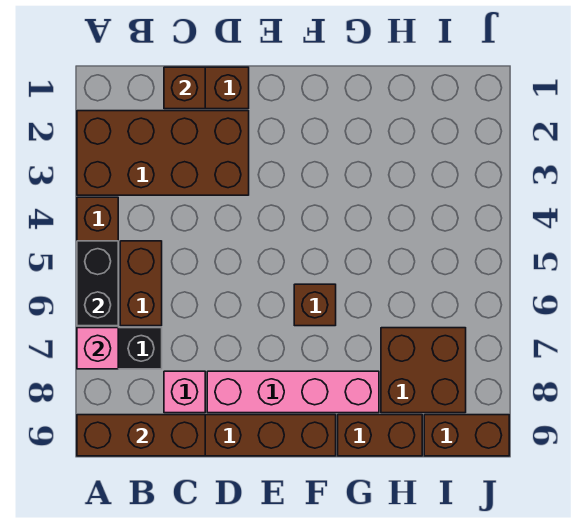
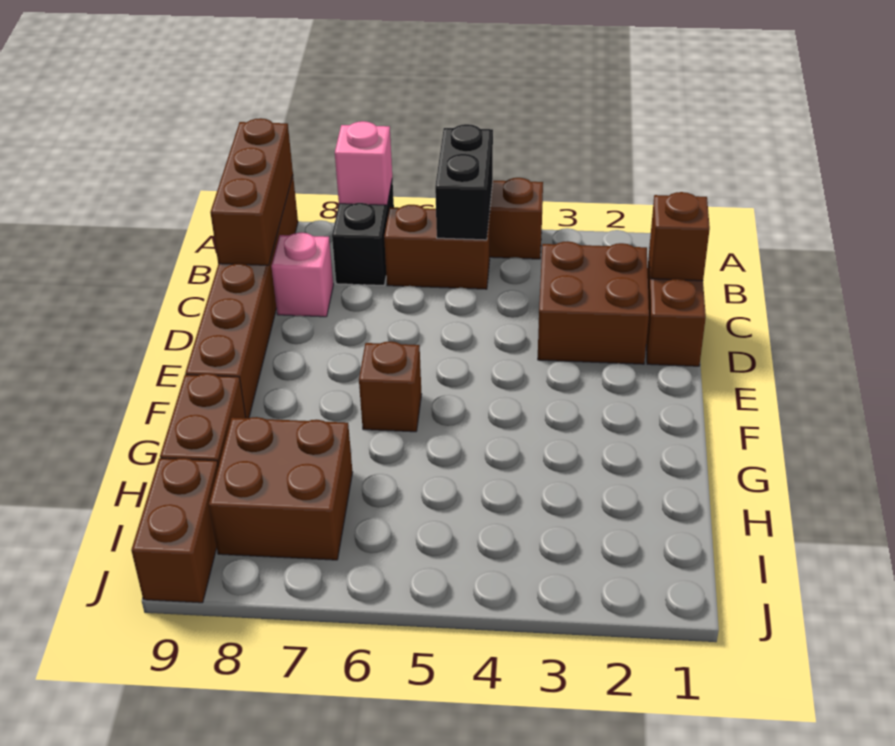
brown 2x4 brick [77,111,249,195] -> brown 2x2 brick [538,241,649,364]
black 1x2 brick [77,241,118,326] -> black 1x2 brick turned to [435,124,493,240]
pink 1x4 brick [207,371,379,413] -> none

